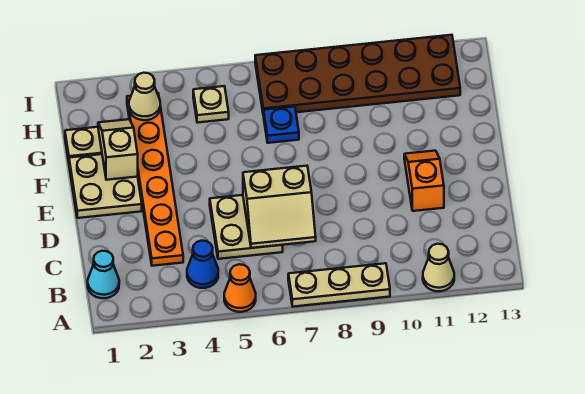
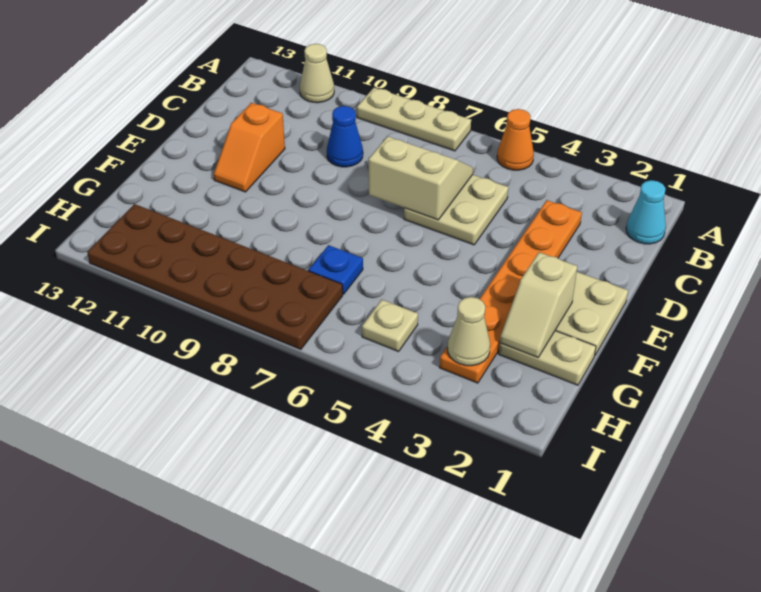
blue 1x1 cone [187,240,218,288] -> blue 1x1 cone moved to [327,106,363,167]

